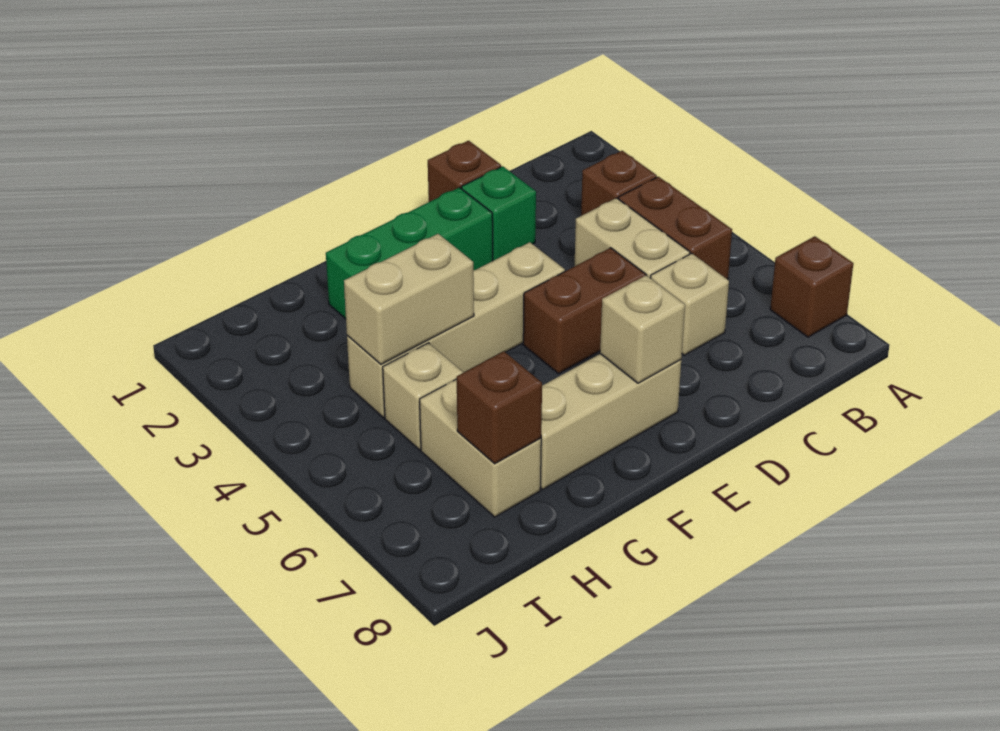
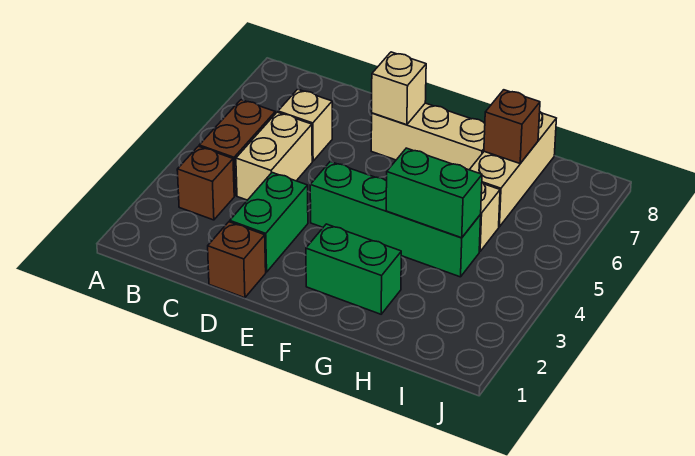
brown 1x1 brick [770,236,853,337] -> none
green 1x1 brick [462,166,536,261] -> green 1x2 brick [230,173,308,272]
brown 1x2 brick [523,248,646,374] -> none
green 1x3 brick [326,187,493,319] -> green 1x2 brick [306,224,401,314]
tan 1x4 brick [347,242,565,417] -> green 1x4 brick [310,162,481,277]
tan 1x2 brick [344,234,474,364] -> green 1x2 brick [386,148,482,238]
tan 1x2 brick [420,379,541,517] -> tan 1x3 brick [470,112,556,227]

